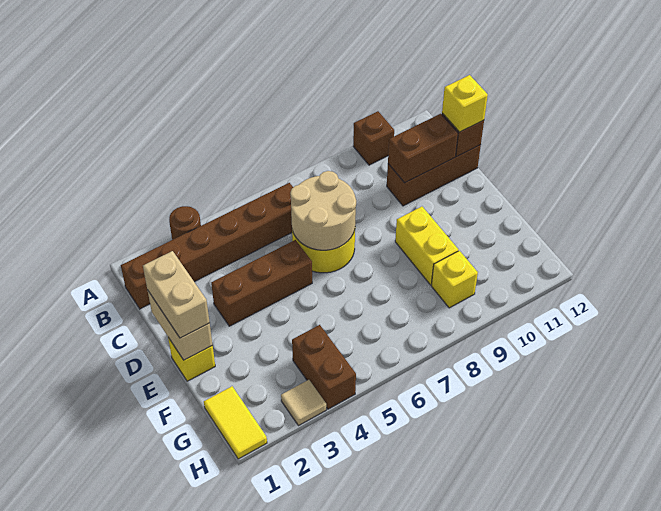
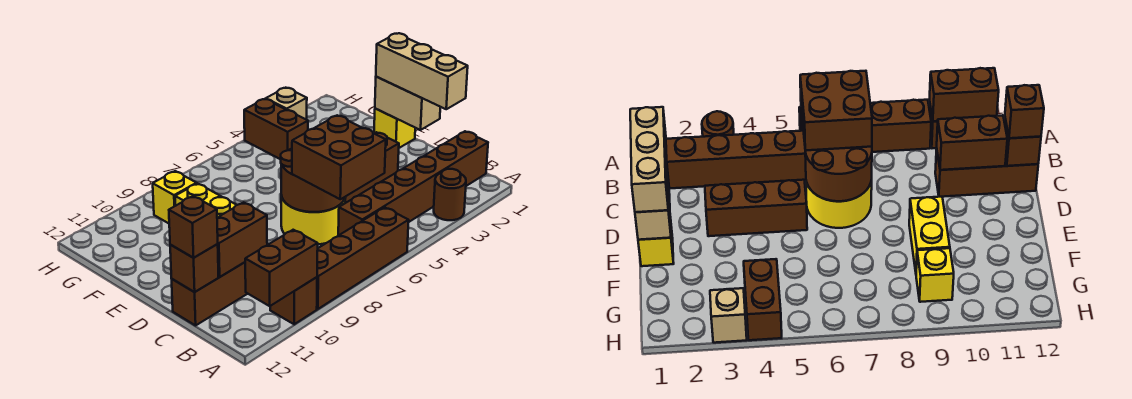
none -> brown 1x4 brick [317,207,409,309]
none -> brown 1x2 brick [245,230,318,306]
none -> brown 2x2 brick [292,115,386,199]
tan 2x2 round brick [290,171,356,250] -> brown 2x2 round brick [281,149,345,212]
yellow 1x1 brick [442,75,488,132] -> brown 1x1 brick [169,196,218,258]
tan 1x2 brick [143,251,210,338] -> tan 1x3 brick [376,33,468,109]
yellow 1x2 tile [204,386,267,459] -> none
tan 1x1 tile [281,380,326,426] -> tan 1x1 brick [266,88,307,120]

